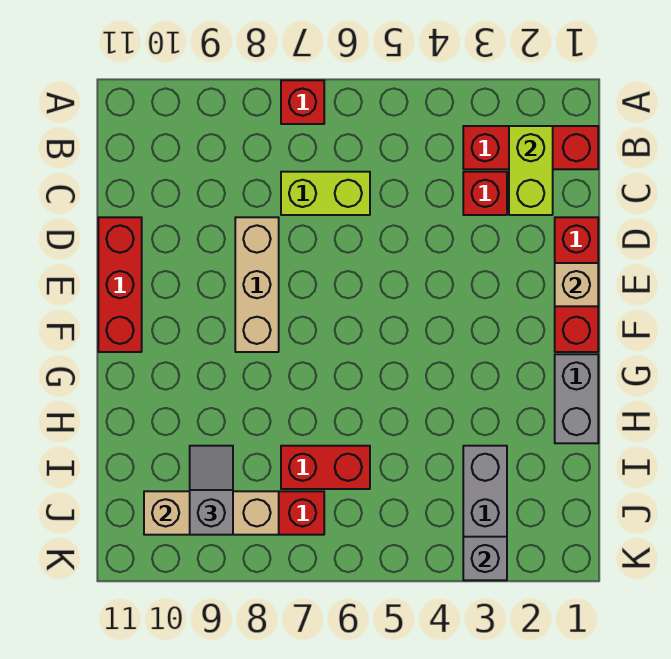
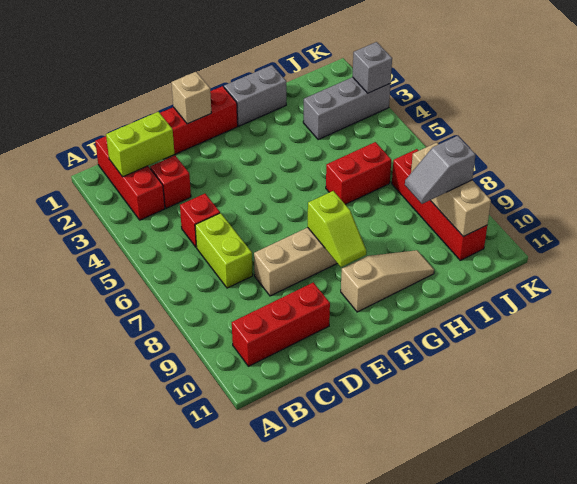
red 1x1 brick [281,80,324,124] -> red 1x1 brick moved to [180,194,220,247]
red 1x3 brick [98,217,142,352] -> red 1x3 brick moved to [232,282,330,366]
none -> lime 1x2 slope [308,191,366,267]
none -> tan 1x3 slope [341,250,434,312]
red 1x2 brick [281,446,370,489] -> red 1x2 brick turned to [326,142,391,204]

